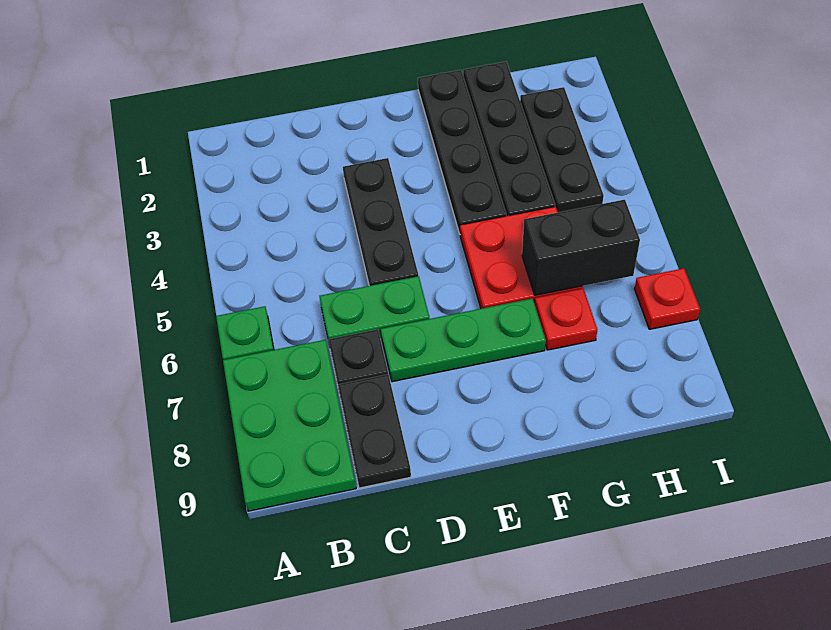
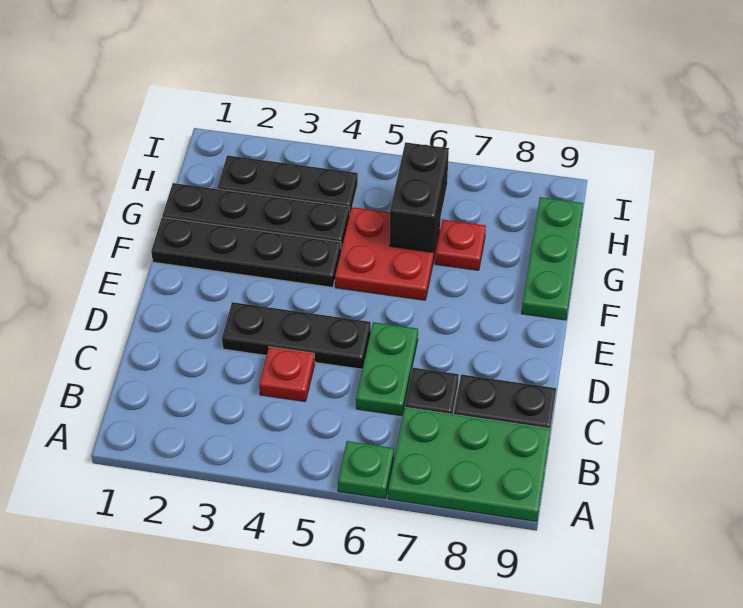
green 1x3 plate [381,299,546,382] -> green 1x3 plate moved to [521,197,583,320]
red 1x1 plate [634,268,700,329] -> red 1x1 plate moved to [259,347,315,402]

